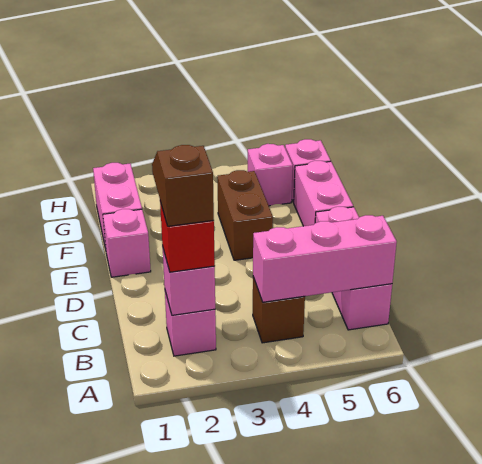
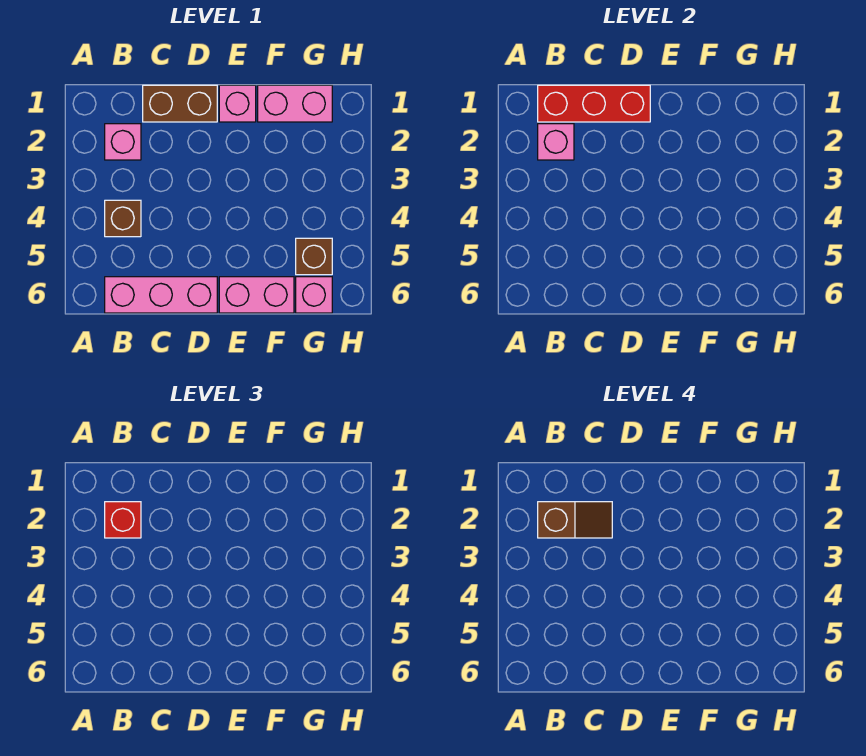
none -> red 1x3 brick [538,85,650,122]
pink 1x3 brick [253,215,397,302] -> none
brown 1x2 brick [217,170,273,260] -> brown 1x2 brick moved to [143,85,217,122]
pink 1x1 brick [248,144,293,206] -> brown 1x1 brick [296,238,332,275]

